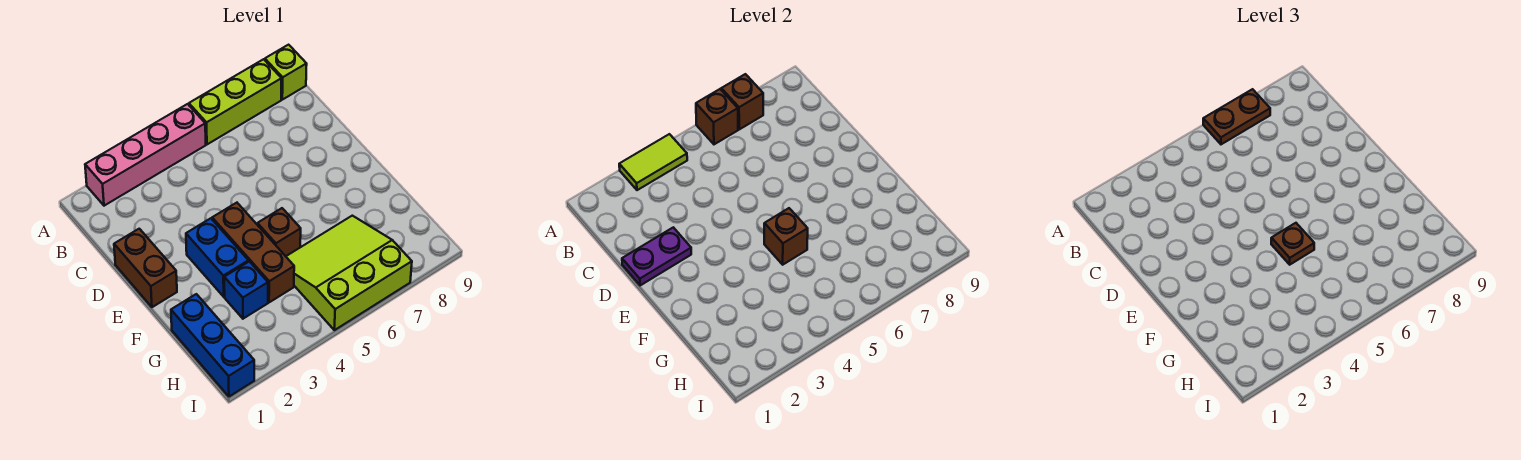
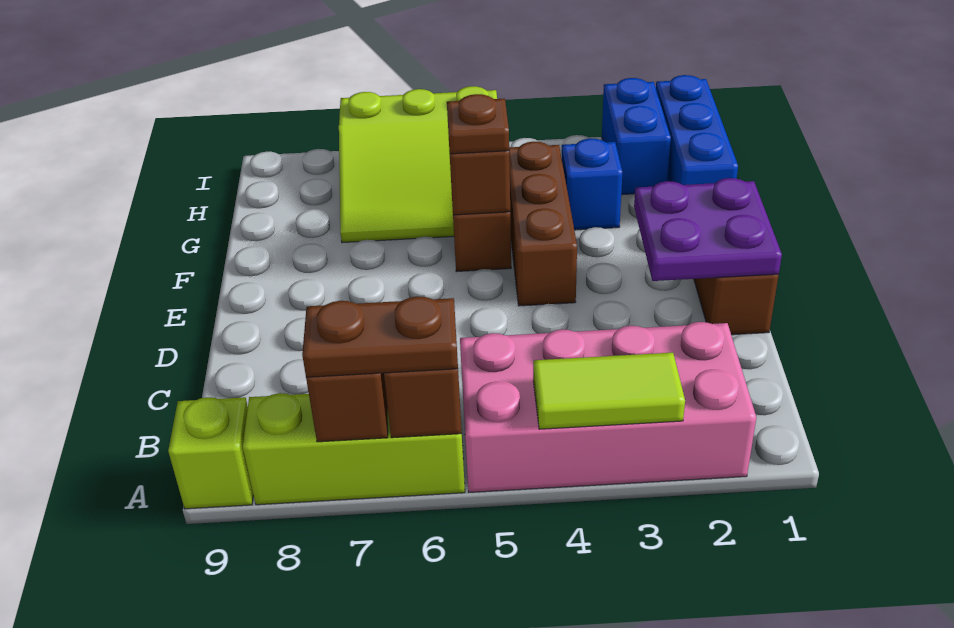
pink 1x4 brick [85,104,206,206] -> pink 2x4 brick [460,322,756,492]
purple 1x2 plate [622,227,691,286] -> purple 2x2 plate [634,178,782,281]
blue 1x2 brick [186,218,248,297] -> blue 1x2 brick moved to [602,78,671,195]

